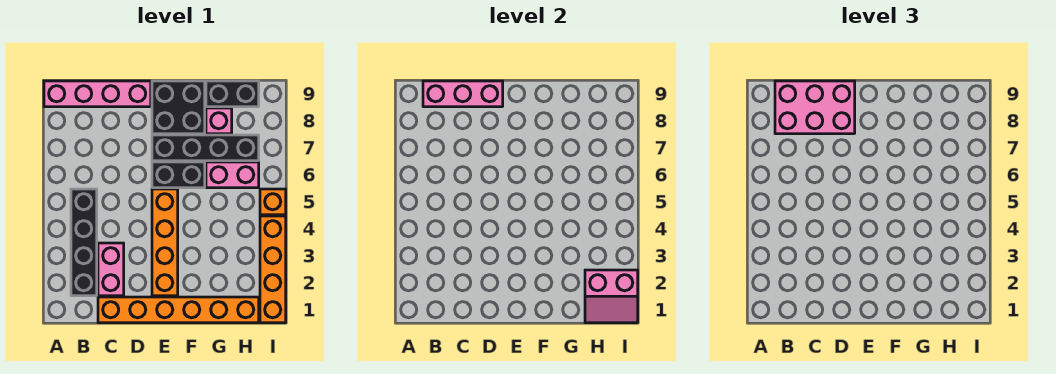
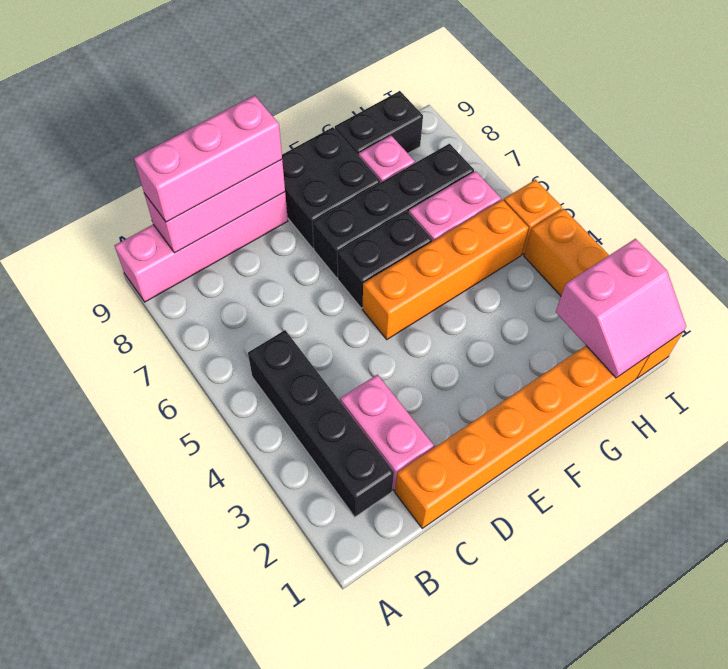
pink 2x3 brick [775,81,855,134] -> pink 1x3 brick [134,95,282,222]
orange 1x4 brick [152,189,178,296] -> orange 1x4 brick turned to [363,200,529,339]

